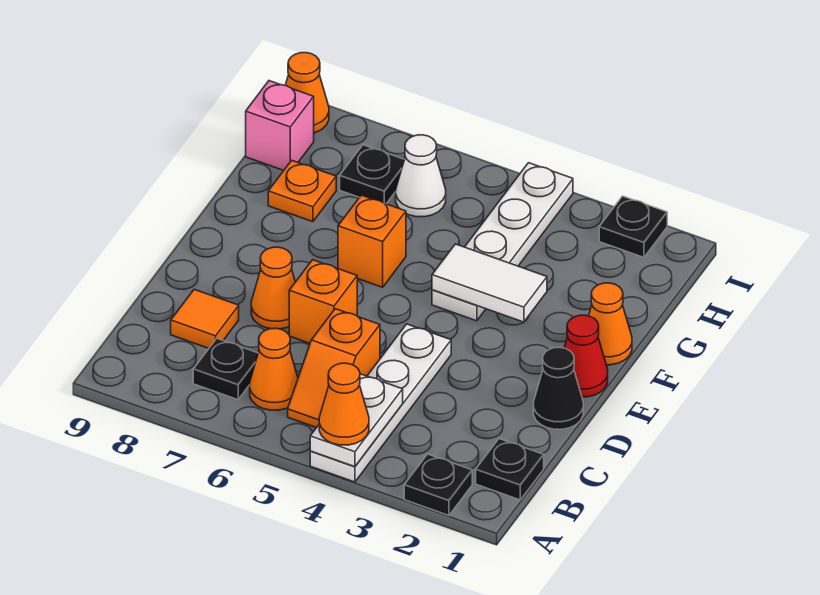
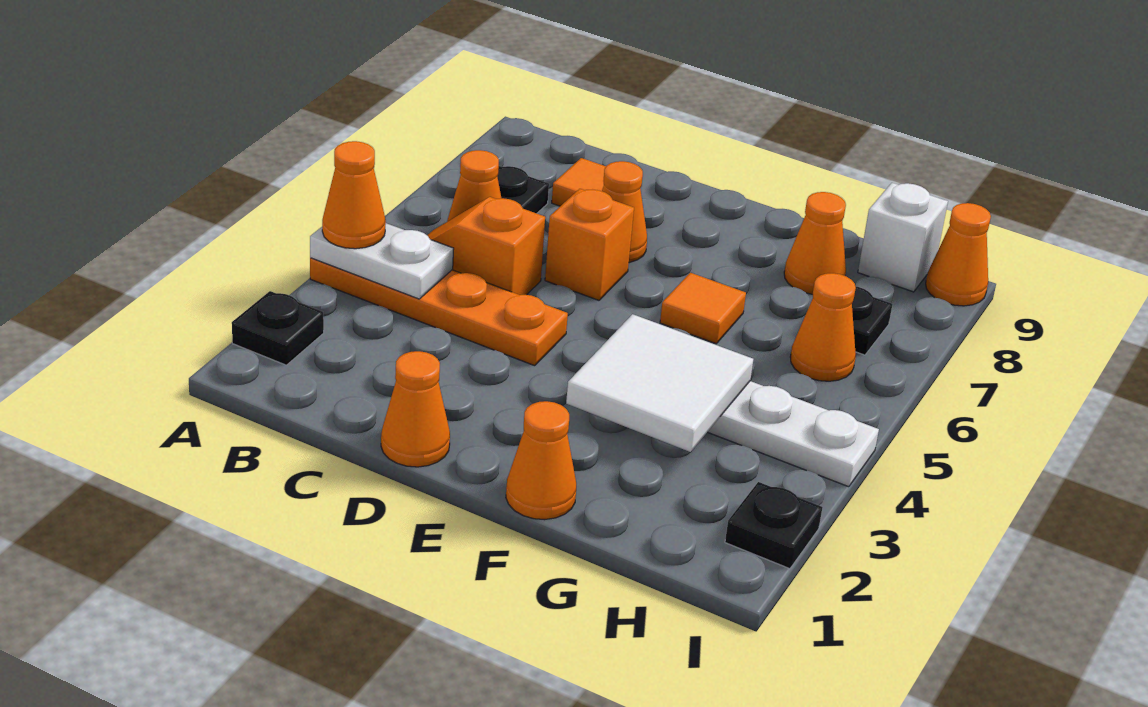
white 1x4 plate [310,324,451,482] -> orange 1x4 plate [310,258,568,366]
black 1x1 plate [476,439,544,500] -> none
black 1x1 cone [533,348,583,429] -> orange 1x1 cone [381,351,450,467]
red 1x1 cone [564,315,608,397] -> none
white 1x2 tile [432,244,547,322] -> white 2x2 tile [566,314,753,452]
orange 1x1 brick [338,195,406,287] -> orange 1x1 tile [660,273,746,344]
orange 1x1 plate [268,160,336,222] -> orange 1x1 cone [784,192,846,294]
white 1x1 cone [396,135,446,217] -> orange 1x1 cone [790,273,856,381]
pink 1x1 brick [246,81,314,170] -> white 1x1 brick [858,183,948,292]

